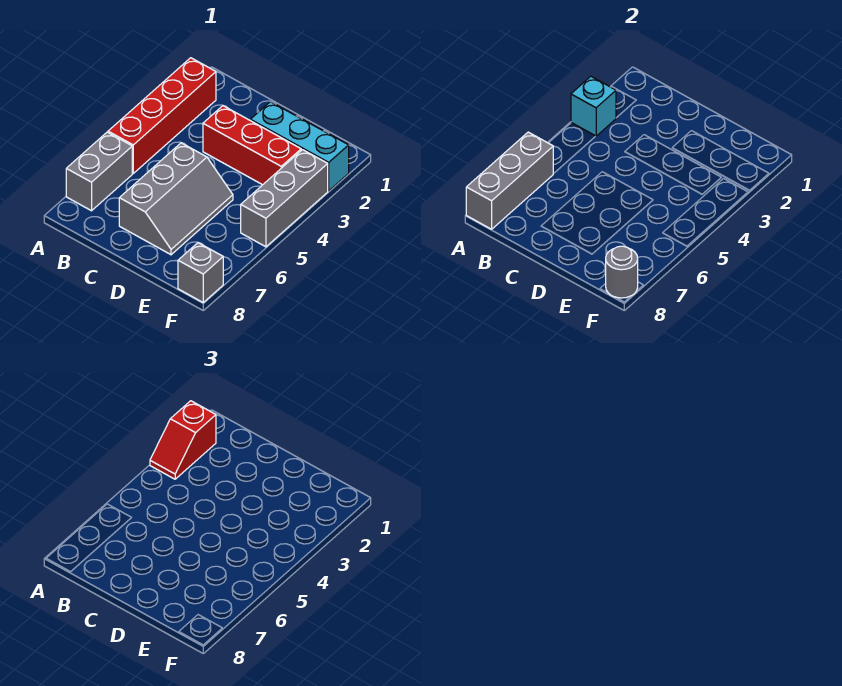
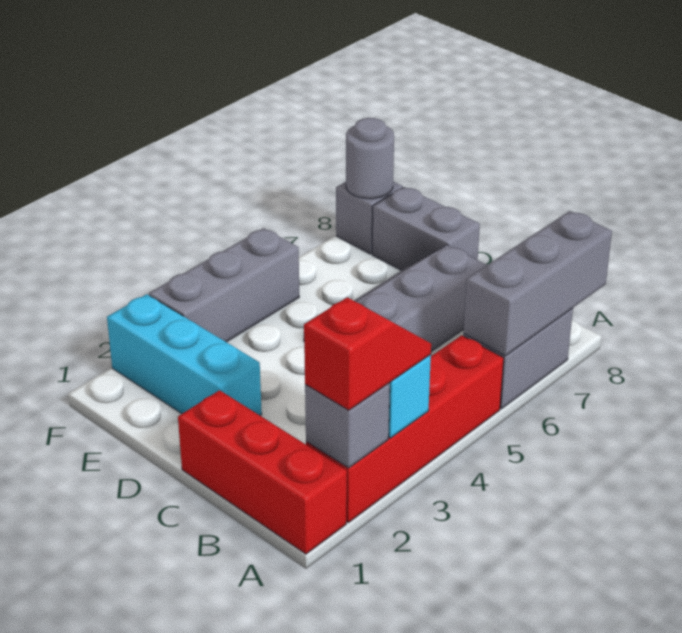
none -> grey 1x1 brick [305,383,390,468]
red 1x3 brick [203,106,301,185] -> red 1x3 brick moved to [178,390,347,554]
none -> grey 1x2 brick [372,187,480,271]

